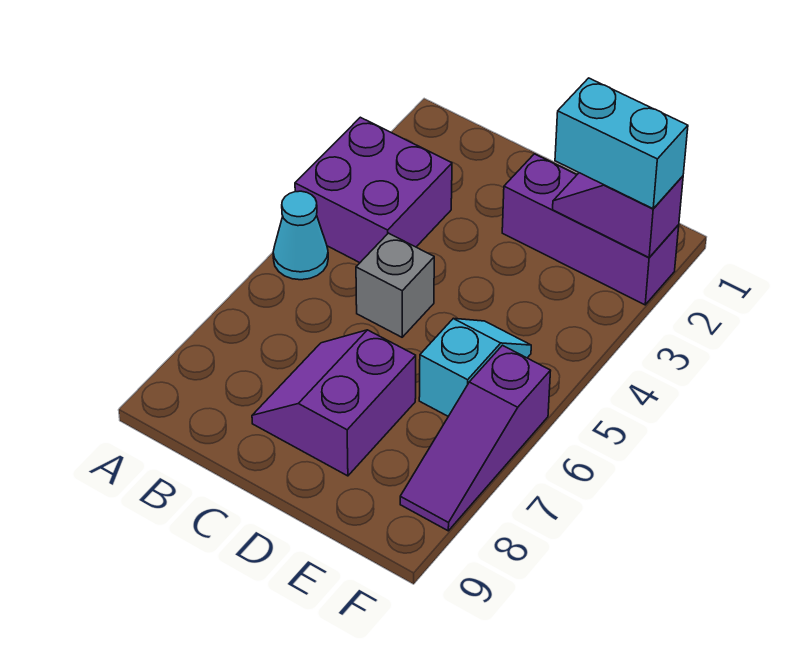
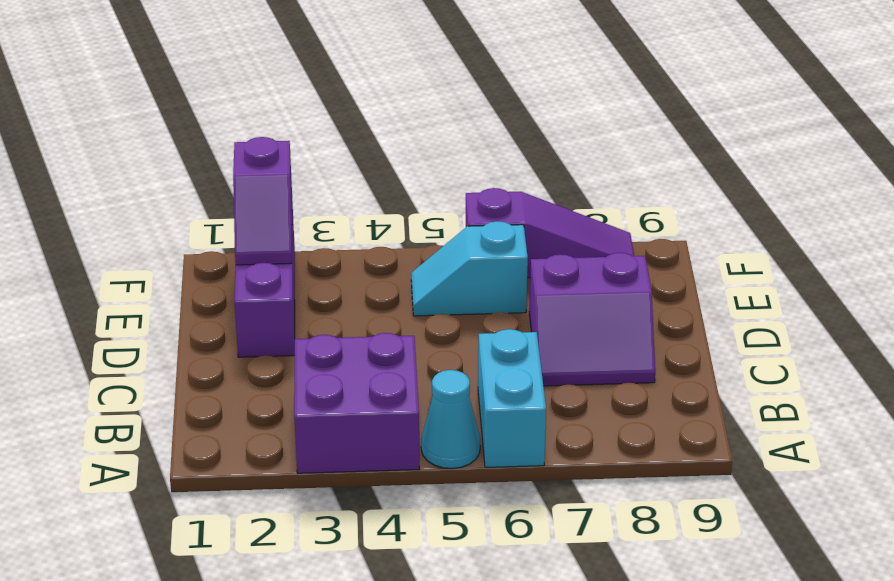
grey 1x1 brick [356,233,434,337] -> none
cyan 1x2 brick [555,78,688,209] -> cyan 1x2 brick moved to [478,329,546,467]

